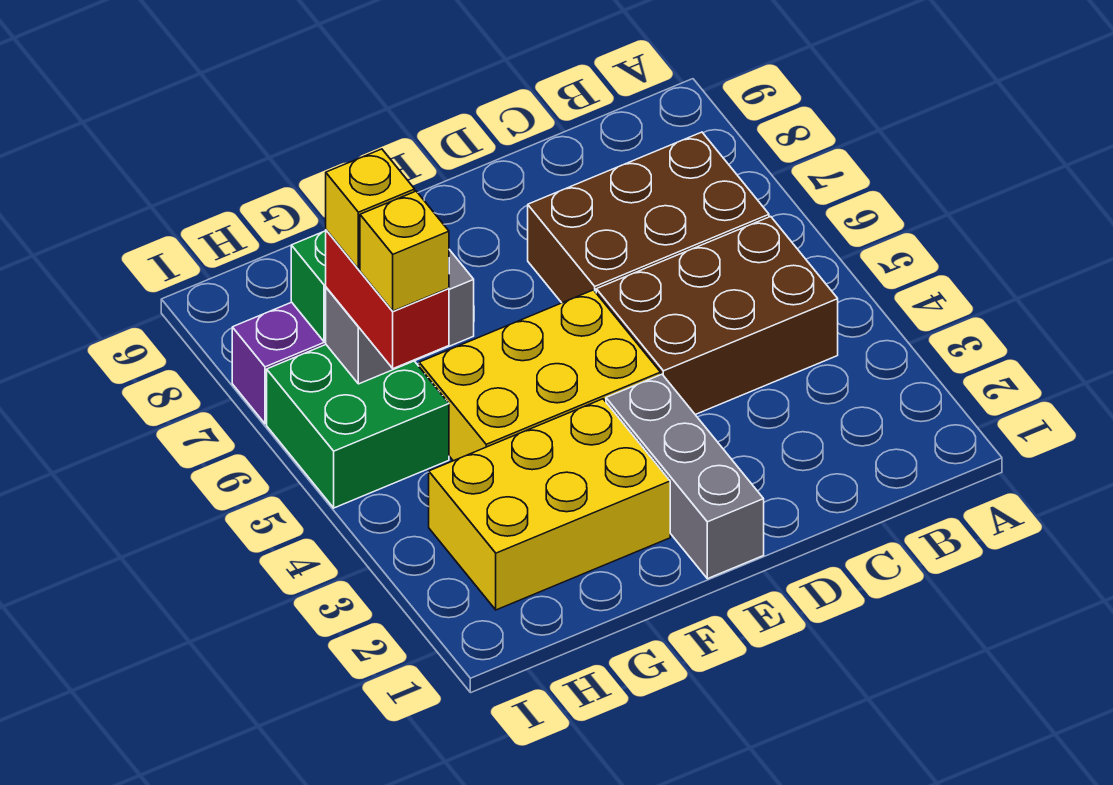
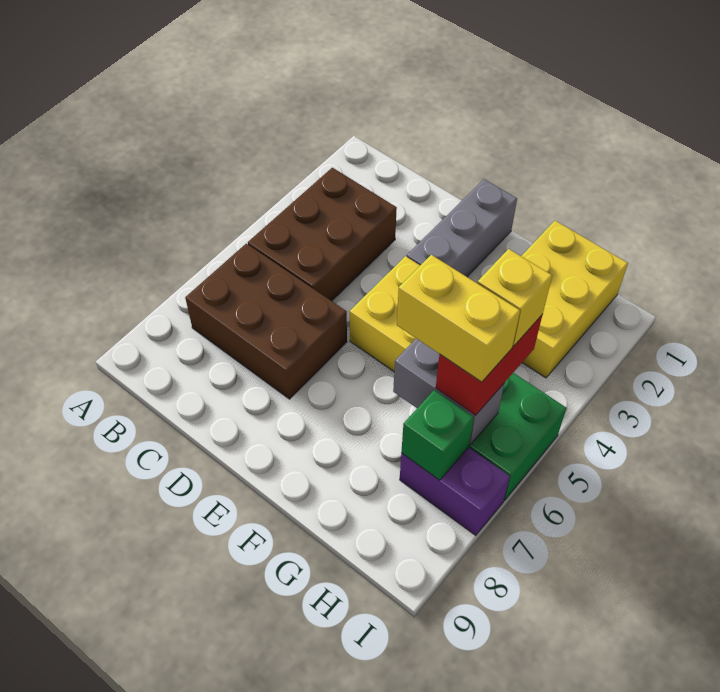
brown 2x3 brick [596,216,838,415] -> brown 2x3 brick turned to [248,168,397,301]
yellow 2x3 brick [429,399,670,610] -> yellow 2x3 brick turned to [521,221,628,378]
yellow 1x1 brick [326,149,415,269] -> yellow 1x2 brick [397,255,520,382]

